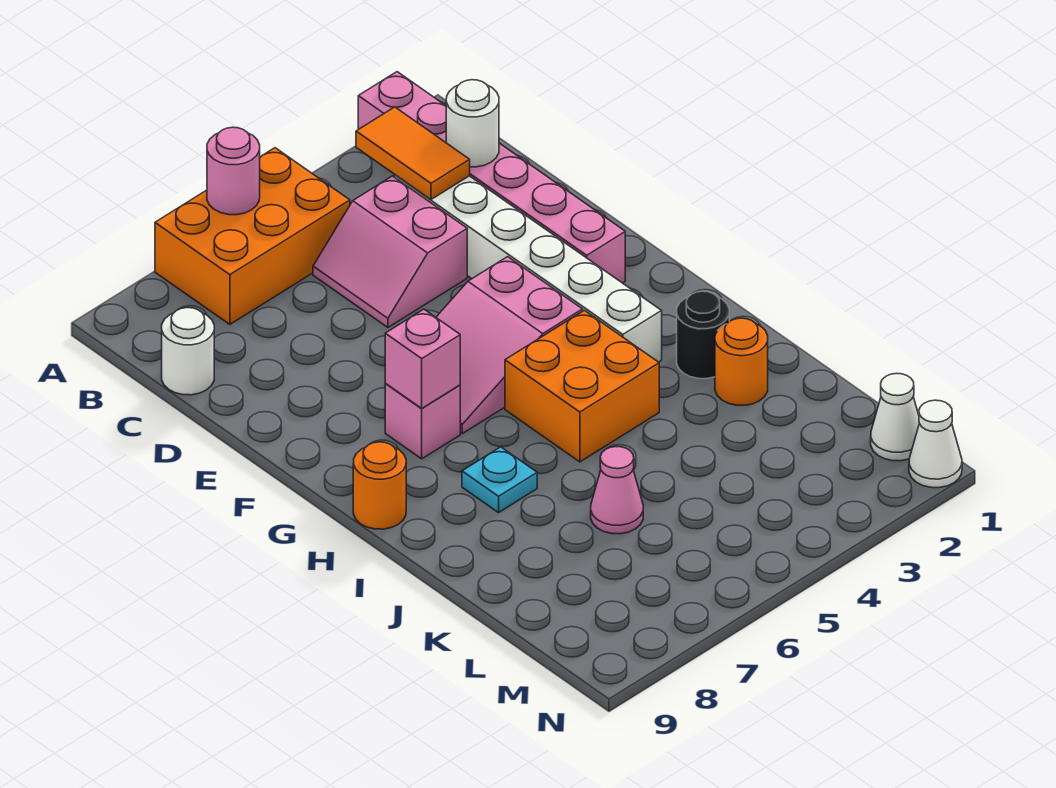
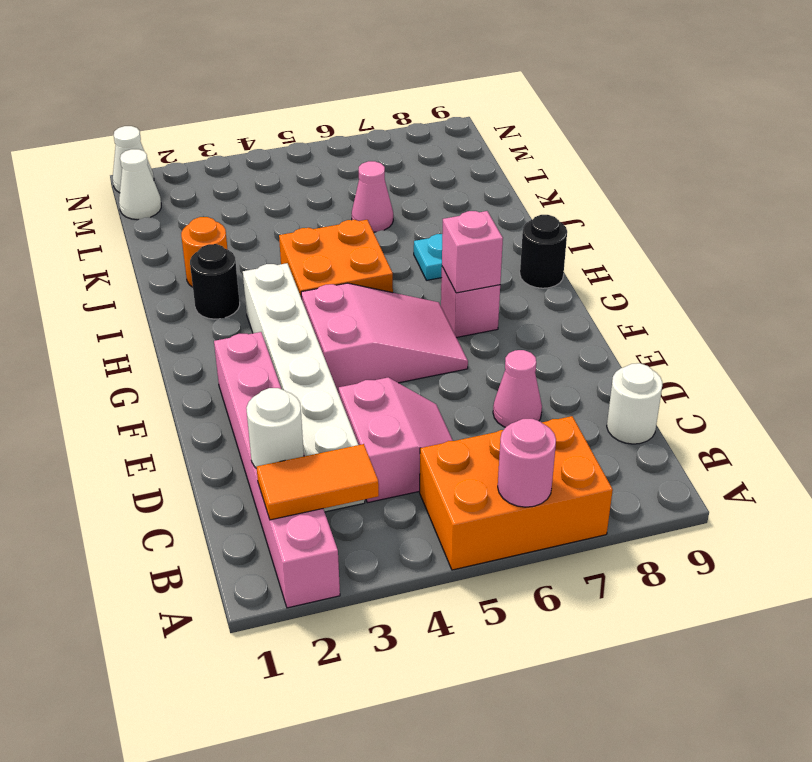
orange 1x2 tile [356,107,470,199] -> orange 1x2 tile turned to [257,444,379,520]
none -> pink 1x1 cone [493,350,542,427]
orange 1x1 round brick [353,442,406,529] -> black 1x1 round brick [520,215,567,288]

